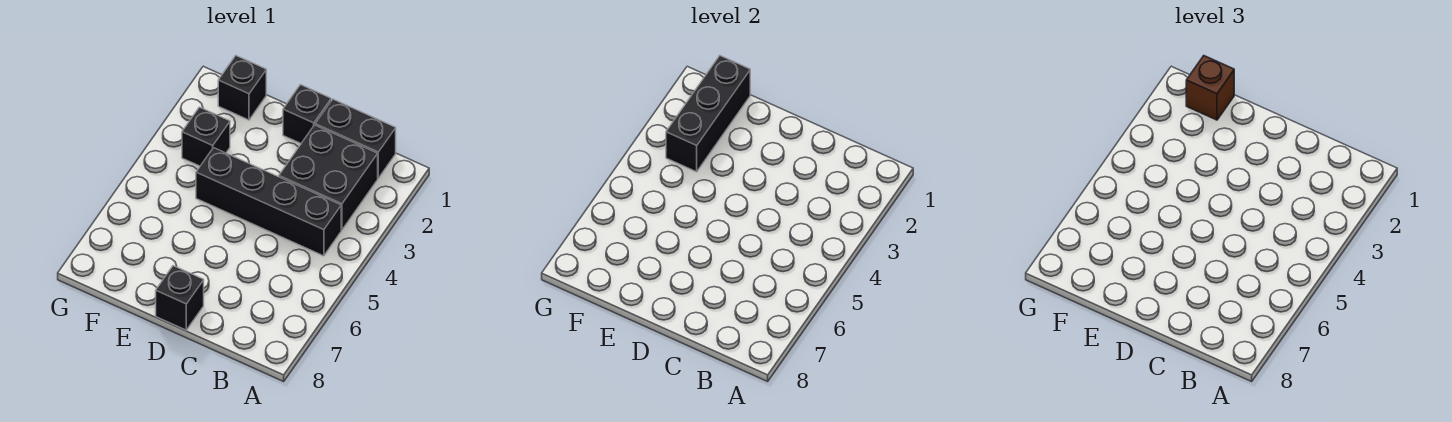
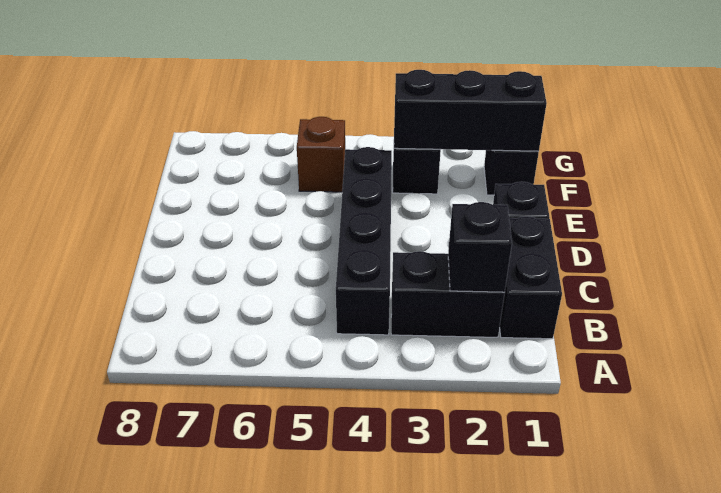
black 2x2 brick [279,125,378,230] -> black 1x2 brick [391,251,505,337]
black 1x1 brick [156,266,204,330] -> black 1x1 brick moved to [448,202,512,292]
brown 1x1 brick [1186,56,1234,120] -> brown 1x1 brick moved to [297,117,345,192]

